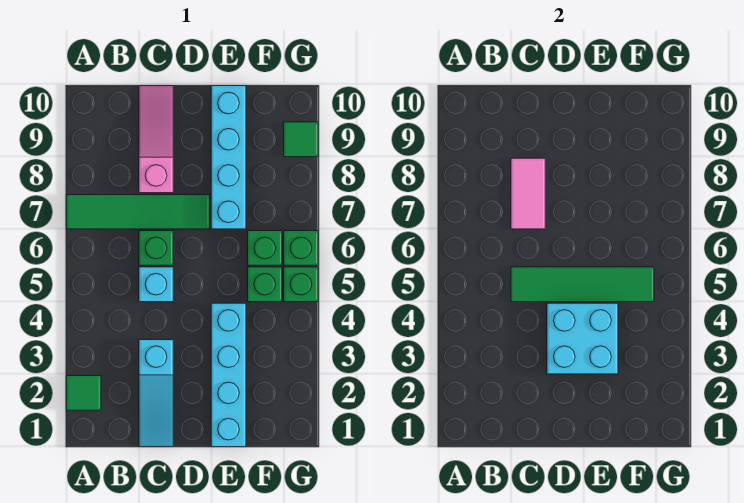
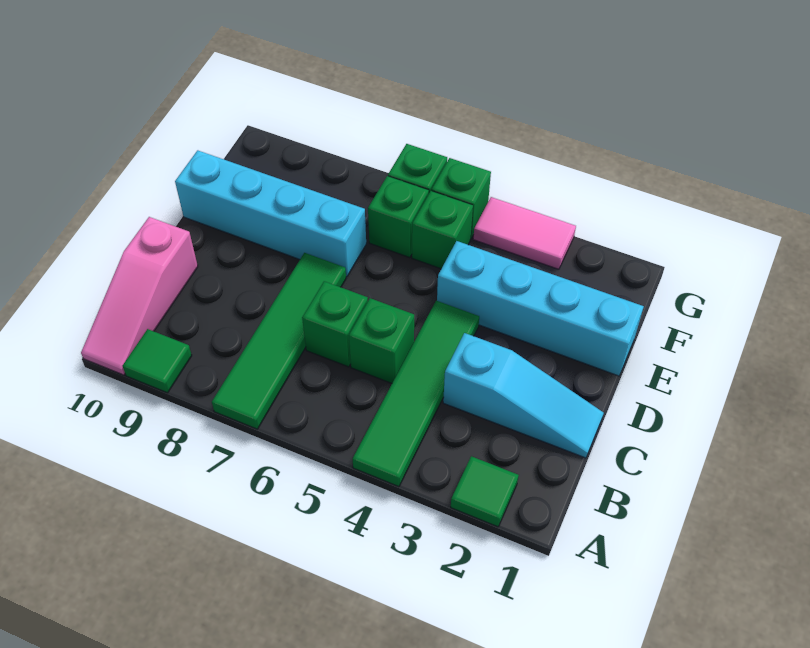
cyan 1x1 brick [139,267,173,302] -> green 1x1 brick [349,298,414,383]
green 1x4 tile [511,267,654,302] -> green 1x4 tile moved to [353,301,479,487]
pink 1x2 tile [511,158,545,229] -> pink 1x2 tile moved to [473,197,576,269]
pink 1x3 slope [139,86,173,193] -> pink 1x3 slope turned to [81,217,198,375]
cyan 2x2 brick [547,303,618,374] -> none
green 1x1 tile [284,122,318,157] -> green 1x1 tile moved to [122,329,192,393]

